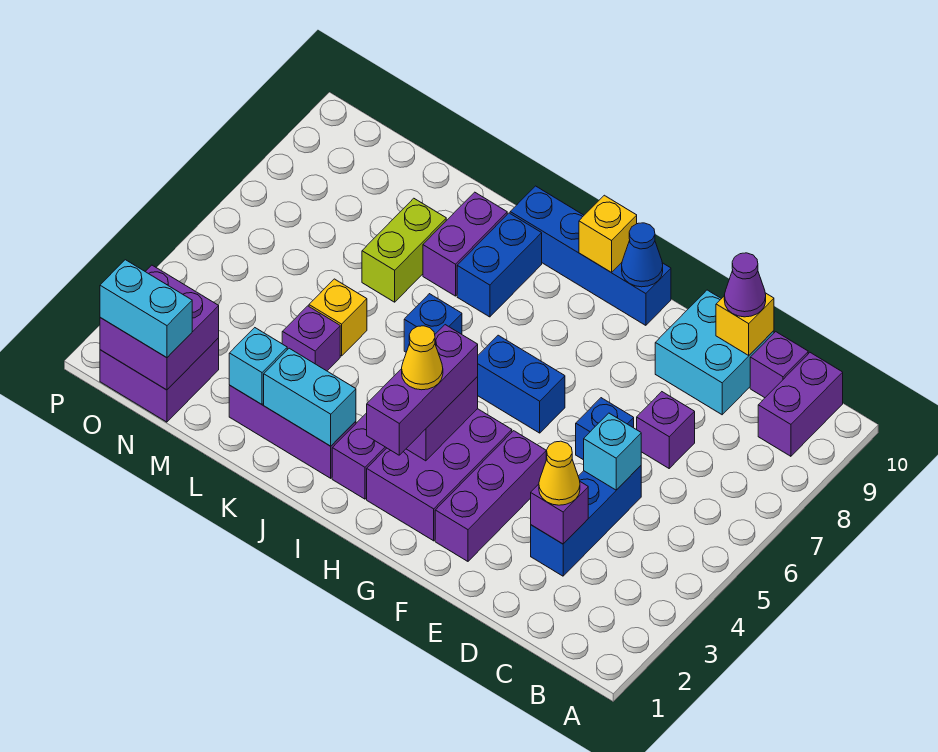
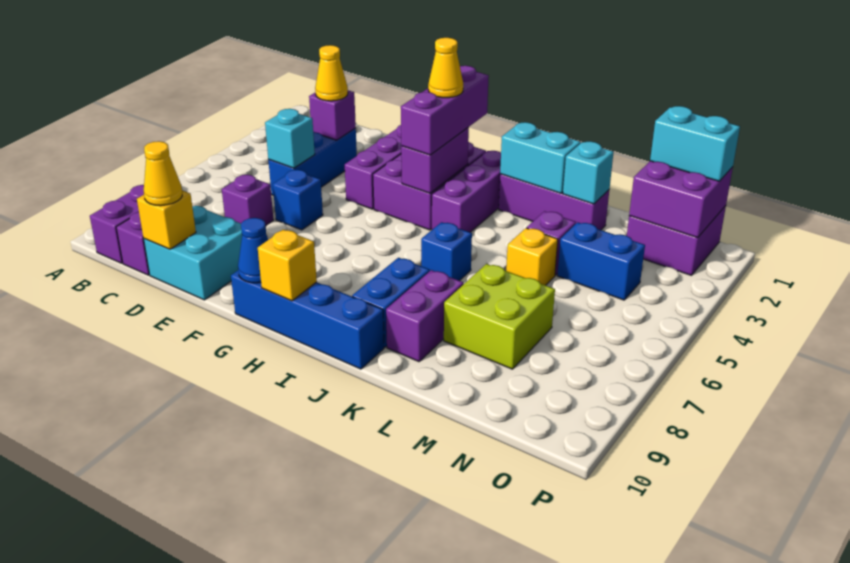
purple 1x1 cone [724,253,766,317] -> yellow 1x1 cone [144,141,182,206]
blue 1x2 brick [477,335,565,433] -> blue 1x2 brick moved to [557,222,645,300]
lime 1x2 brick [362,198,446,302] -> lime 2x2 brick [444,264,555,369]

